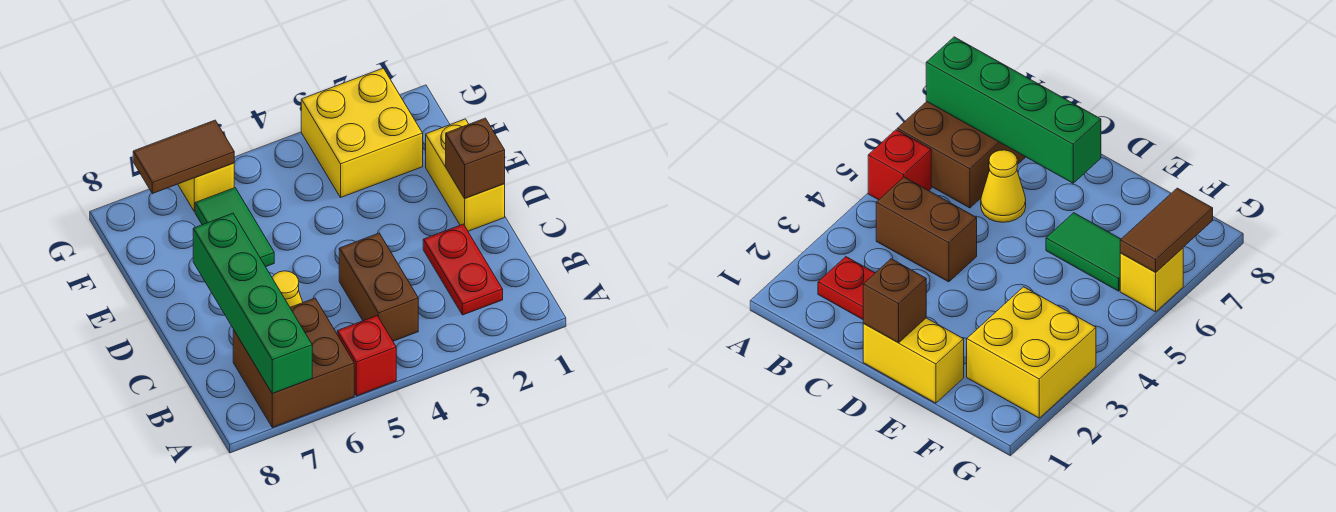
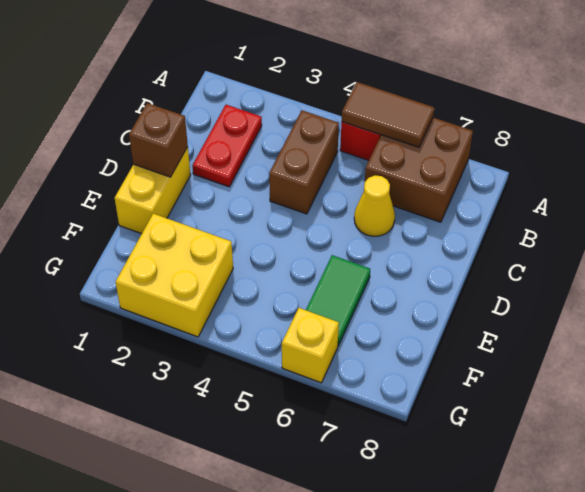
green 1x4 brick [193,213,312,393] -> none
brown 1x2 tile [133,120,234,194] -> brown 1x2 tile moved to [342,82,434,147]

